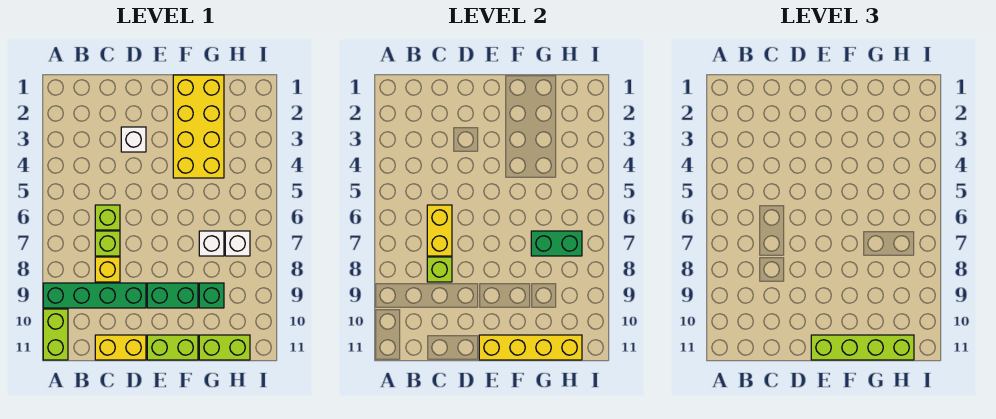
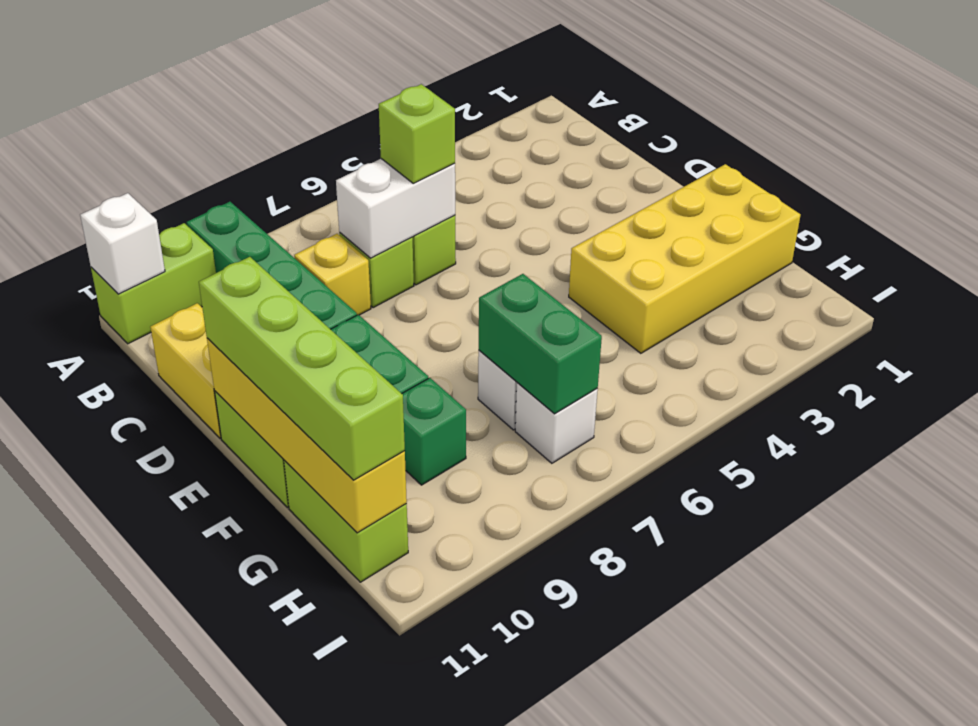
yellow 1x2 brick [427,205,452,256] -> white 1x2 brick [336,159,455,258]
lime 1x1 brick [427,257,452,282] -> lime 1x1 brick moved to [379,84,455,183]
white 1x1 brick [121,127,146,152] -> white 1x1 brick moved to [80,193,165,294]

